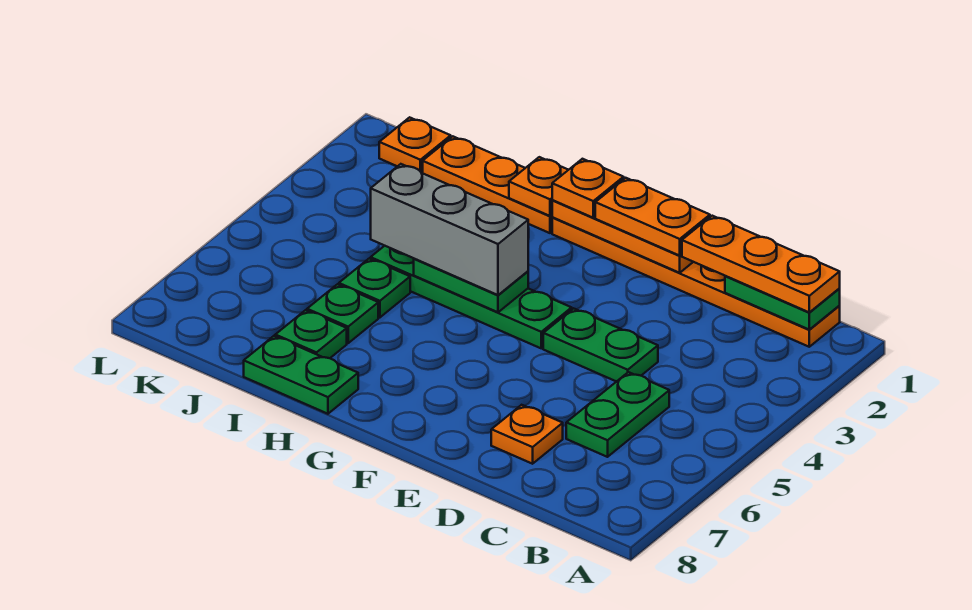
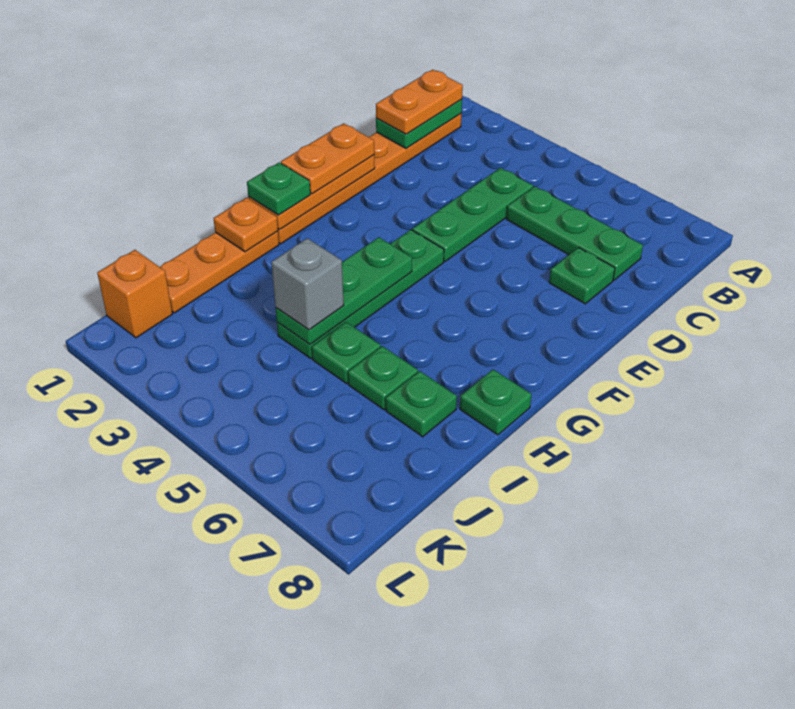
orange 1x3 plate [682,216,840,313] -> orange 1x2 plate [376,70,463,134]
green 1x2 plate [566,372,669,457] -> green 1x3 plate [507,186,643,280]
green 1x2 plate [543,308,658,382] -> green 1x3 plate [412,168,533,262]
orange 1x1 plate [491,405,563,464] -> green 1x1 plate [549,248,615,304]
orange 1x1 plate [552,159,624,218] -> green 1x1 plate [247,162,310,215]
green 1x2 plate [414,259,528,312] -> green 1x3 plate [276,237,412,344]
grey 1x3 brick [371,164,528,295] -> grey 1x1 brick [271,238,344,330]
green 1x2 plate [244,336,358,414] -> green 1x1 plate [460,370,531,435]
orange 1x1 plate [379,117,451,173] -> orange 1x1 brick [97,250,172,338]

